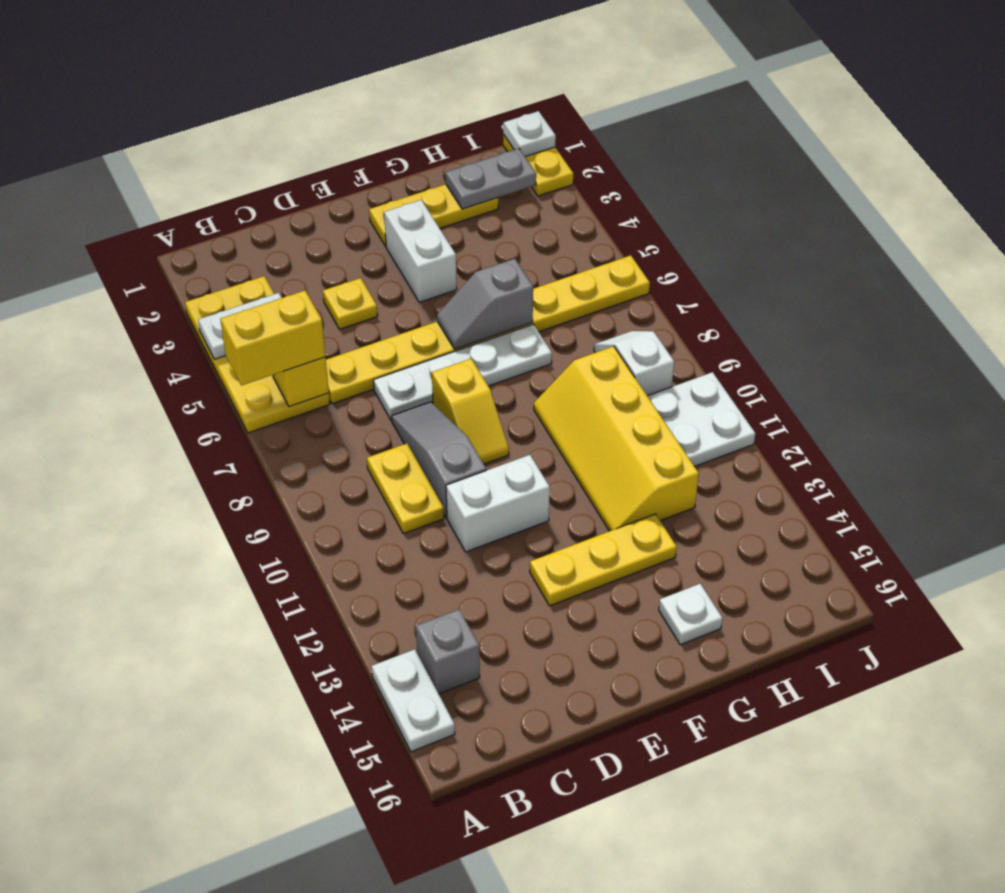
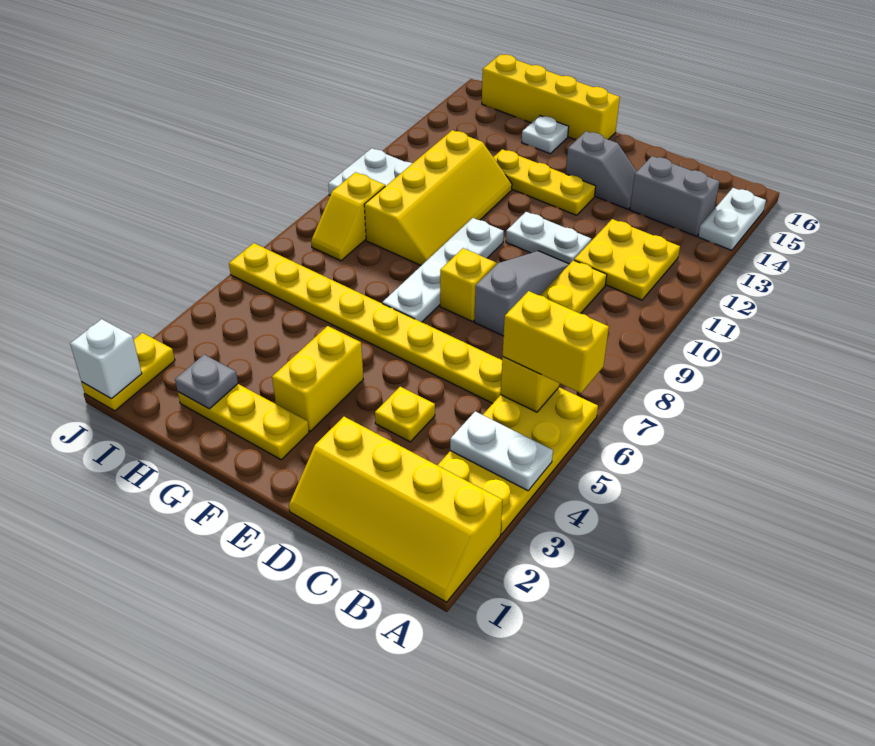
none -> yellow 2x4 slope [289,417,502,602]
none -> yellow 2x2 plate [574,219,680,300]
grey 1x1 brick [416,609,480,694] -> grey 1x2 brick [630,156,720,236]
white 1x4 plate [373,324,552,420] -> white 1x4 plate turned to [382,218,504,322]
grey 1x3 slope [391,402,486,518] -> grey 1x3 slope turned to [474,251,569,336]
white 1x2 brick [446,455,550,552] -> white 1x2 plate [506,212,591,264]
white 1x2 brick [384,200,457,302] -> yellow 1x2 brick [272,326,363,431]
grey 1x2 slope [437,259,533,349] -> grey 1x2 slope moved to [566,131,637,209]
none -> yellow 1x4 brick [482,54,620,140]
grey 1x2 plate [445,149,536,209] -> grey 1x1 plate [175,355,238,409]
white 1x2 slope [594,331,674,396] -> yellow 1x2 slope [311,172,385,261]
white 1x1 plate [503,111,556,157] -> white 1x1 brick [70,319,142,399]

